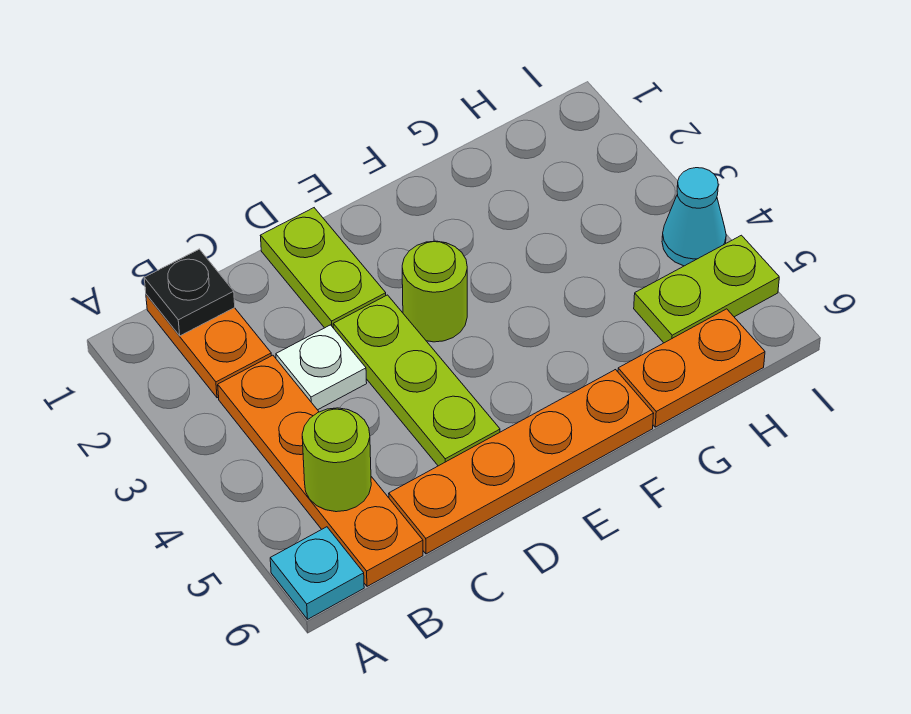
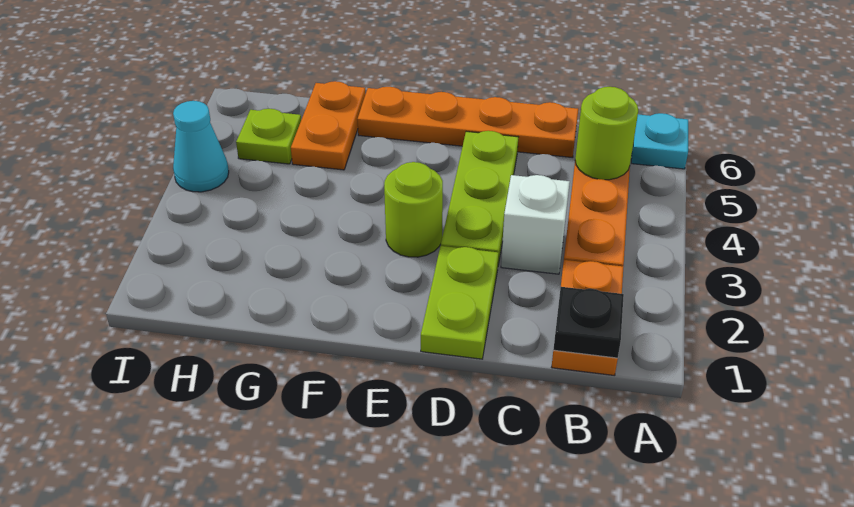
white 1x1 plate [276,325,367,410] -> white 1x1 brick [501,175,570,274]
orange 1x2 plate [618,309,765,427] -> orange 1x2 plate turned to [291,81,365,170]
lime 1x2 plate [634,235,779,343] -> lime 1x1 plate [236,109,301,164]

